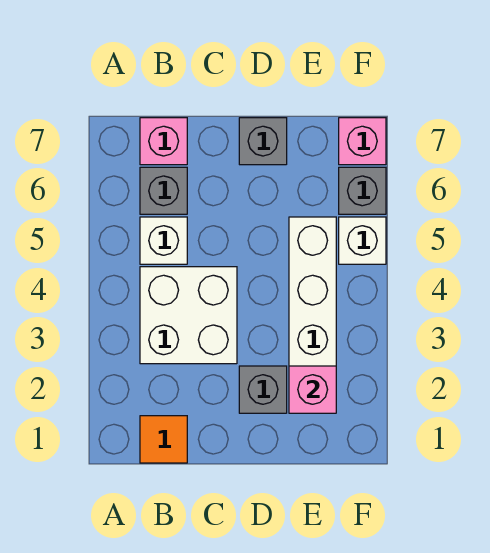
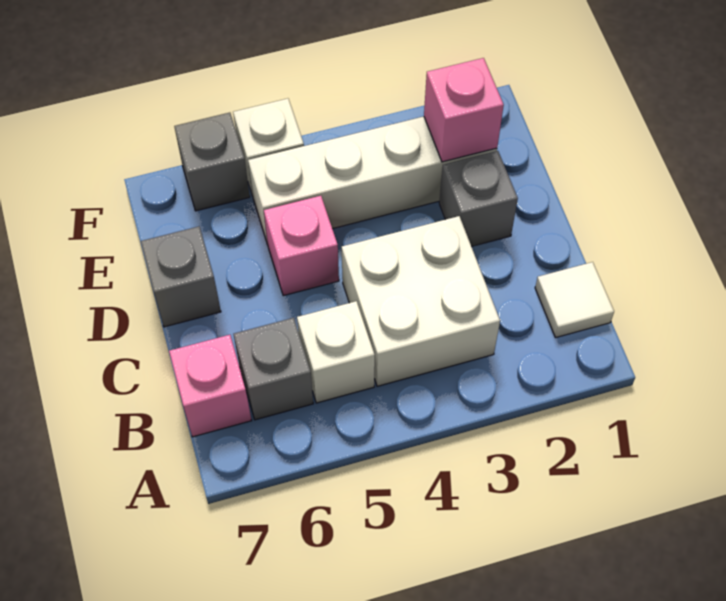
orange 1x1 tile [140,416,187,463] -> white 1x1 tile [535,262,614,338]
pink 1x1 brick [339,118,386,165] -> pink 1x1 brick moved to [264,196,339,296]

